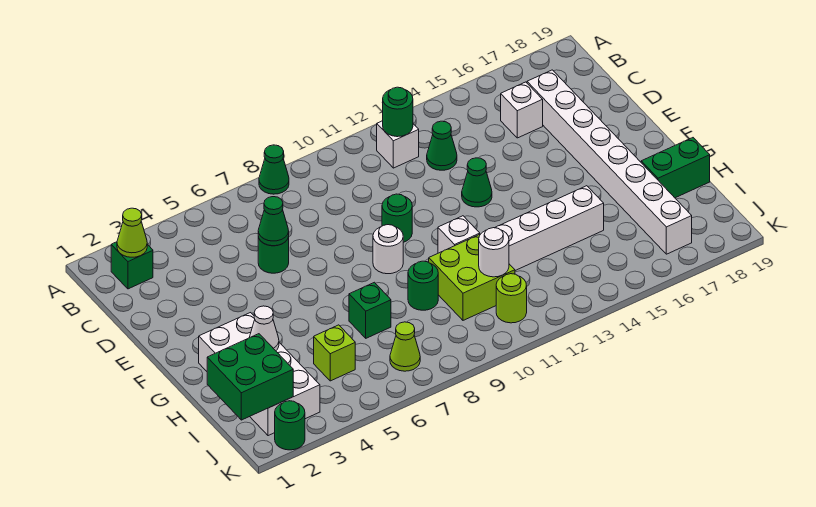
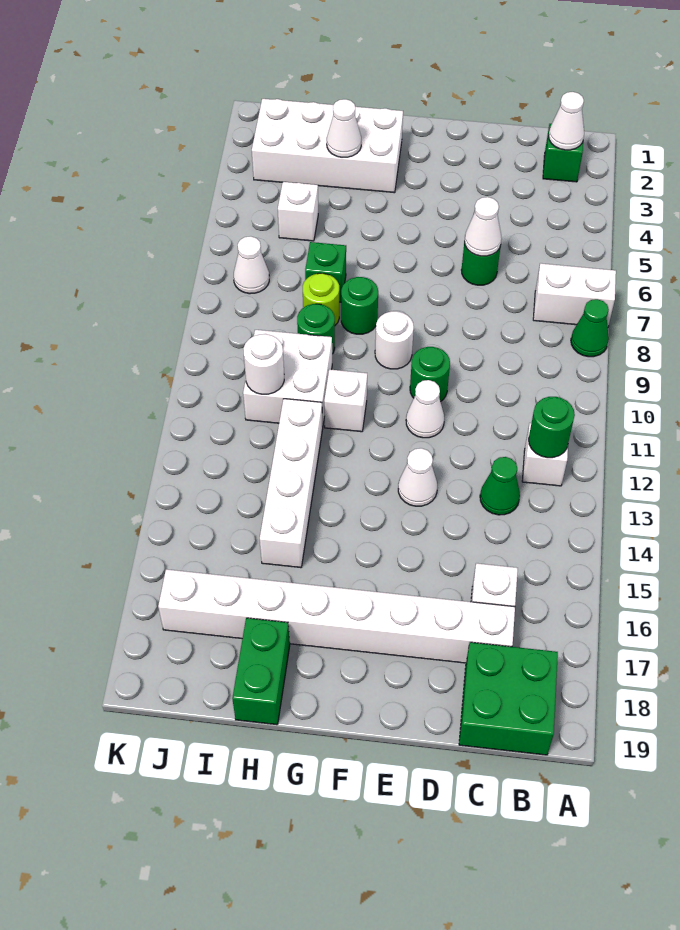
none -> white 1x2 brick [533,263,616,327]
lime 1x1 cone [117,208,147,257] -> white 1x1 cone [549,92,584,150]
green 1x1 cone [258,197,289,246] -> white 1x1 cone [465,197,502,256]
none -> white 1x1 cone [406,380,444,438]
green 1x1 cone [462,158,492,207] -> white 1x1 cone [398,448,437,506]
lime 2x2 brick [429,235,515,320] -> white 2x2 brick [243,330,332,426]
green 2x2 brick [207,334,293,420] -> green 2x2 brick moved to [459,642,558,755]
lime 1x1 brick [314,325,355,381] -> white 1x1 brick [278,182,318,241]
lime 1x1 cone [390,322,420,371] -> white 1x1 cone [234,236,269,294]
lime 1x1 round brick [496,274,527,323] -> lime 1x1 round brick moved to [303,273,339,325]
green 1x1 round brick [275,401,305,450] -> green 1x1 round brick moved to [341,277,378,334]

